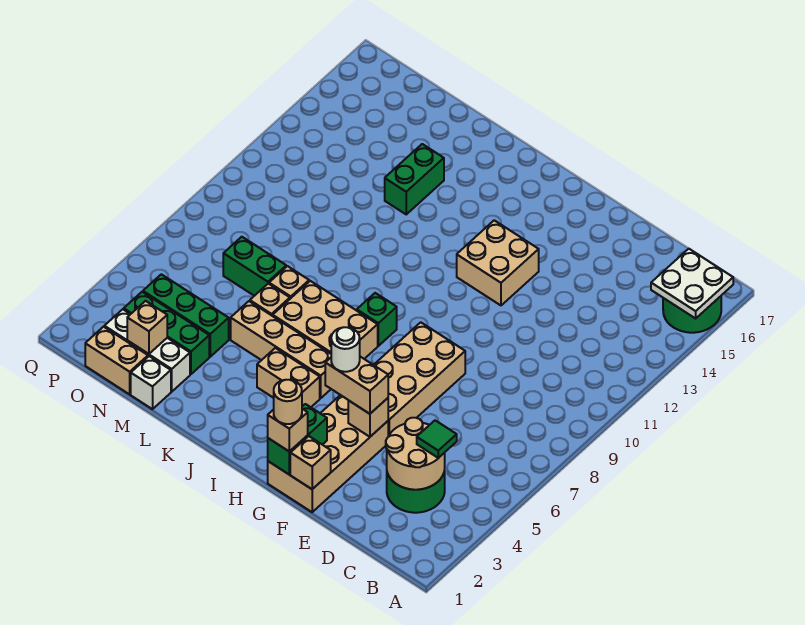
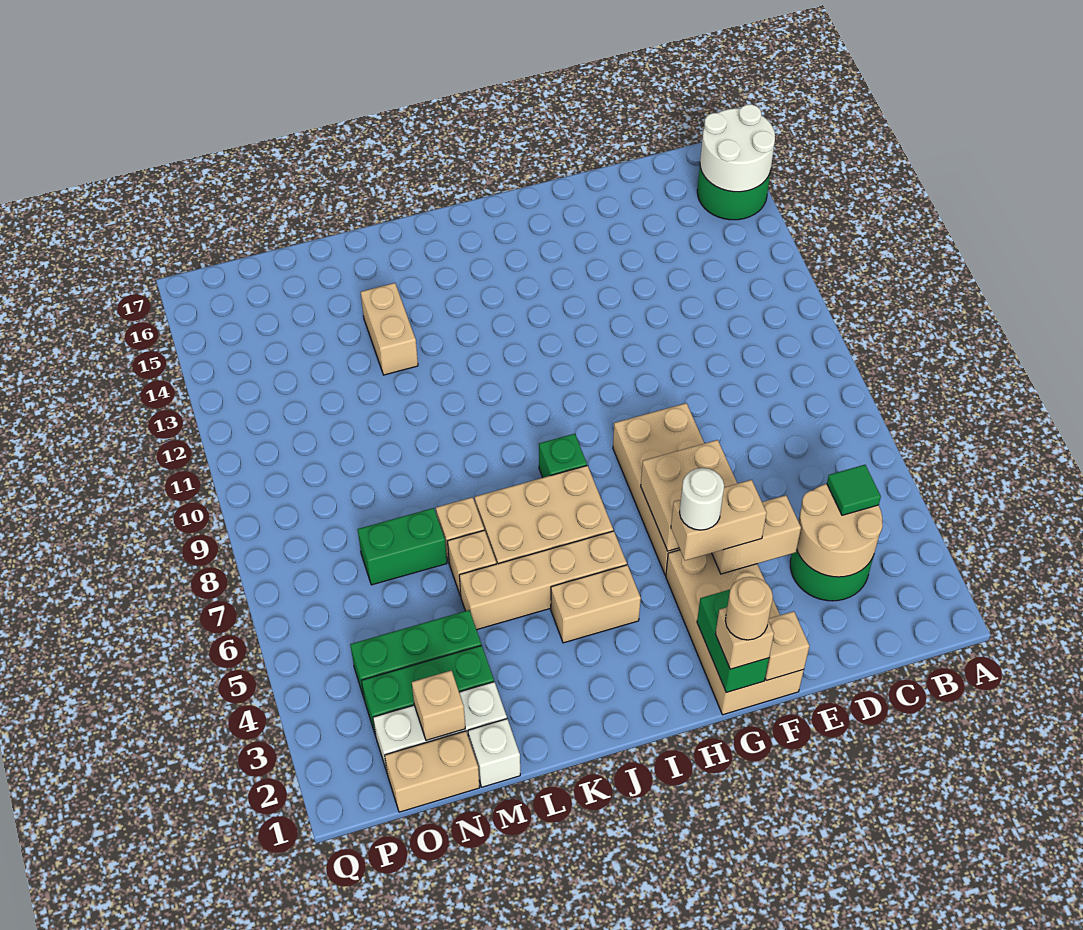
white 2x2 plate [651,249,733,318] -> white 2x2 round brick [700,104,775,192]
tan 1x1 brick [348,398,388,437] -> tan 1x2 brick [712,495,801,574]
tan 2x2 brick [457,220,539,305] -> tan 2x2 brick moved to [641,440,737,551]
green 1x2 brick [385,144,444,214] -> tan 1x2 brick [361,283,418,375]

